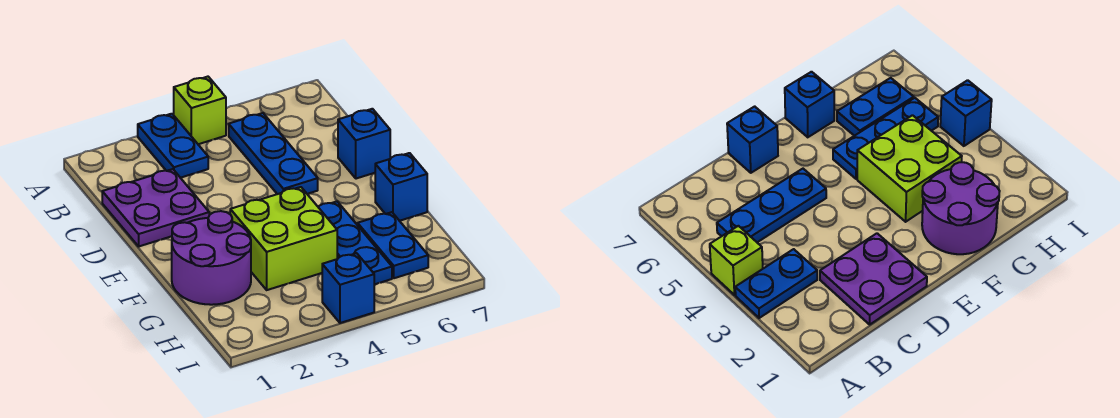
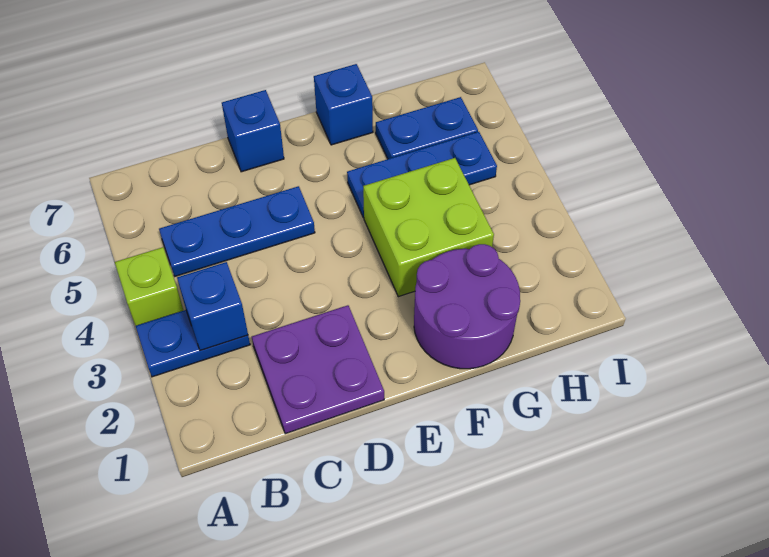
blue 1x1 brick [322,253,374,323] -> blue 1x1 brick moved to [177,262,248,351]

